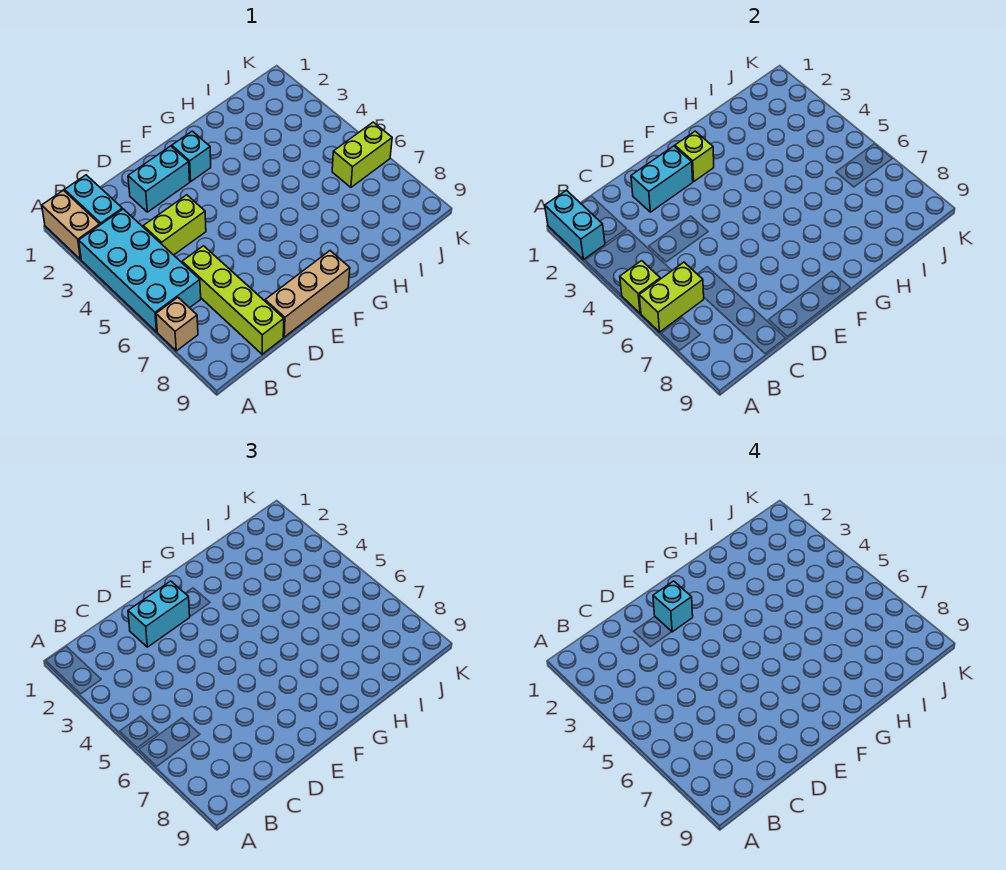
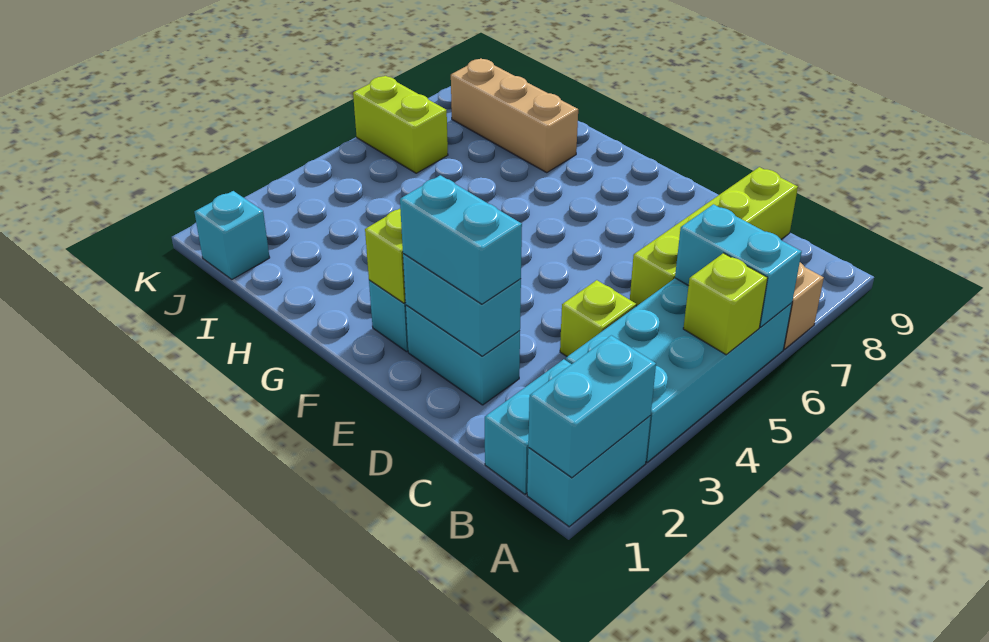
tan 1x2 brick [42,190,100,259] -> cyan 1x2 brick [527,416,651,527]
lime 1x2 brick [639,262,704,332] -> cyan 1x2 brick [675,204,802,327]
lime 1x2 brick [143,195,206,255] -> lime 1x1 brick [560,280,636,356]
tan 1x3 brick [265,251,350,337] -> tan 1x3 brick moved to [451,59,578,173]
cyan 1x1 brick [653,581,693,632] -> cyan 1x1 brick moved to [195,191,270,279]

